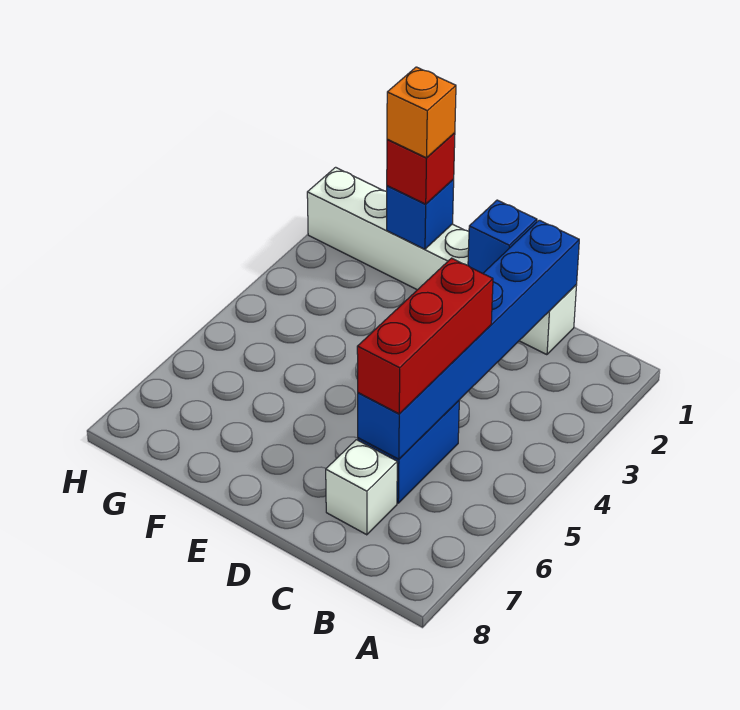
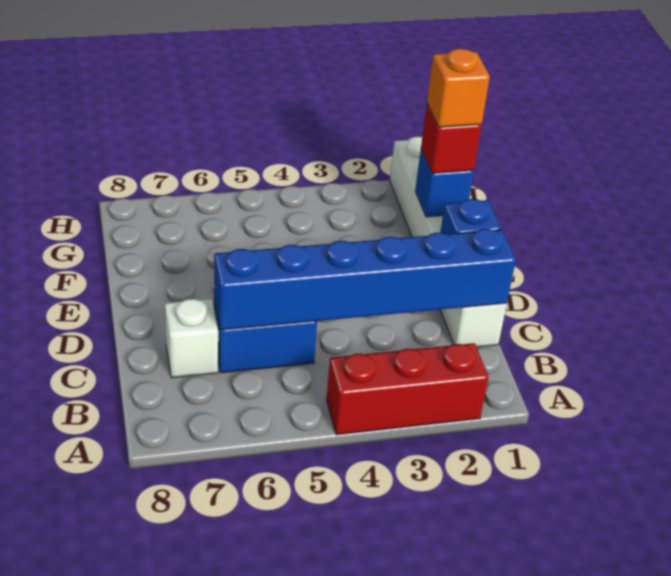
red 1x3 brick [357,258,493,414] -> red 1x3 brick moved to [326,343,489,435]

